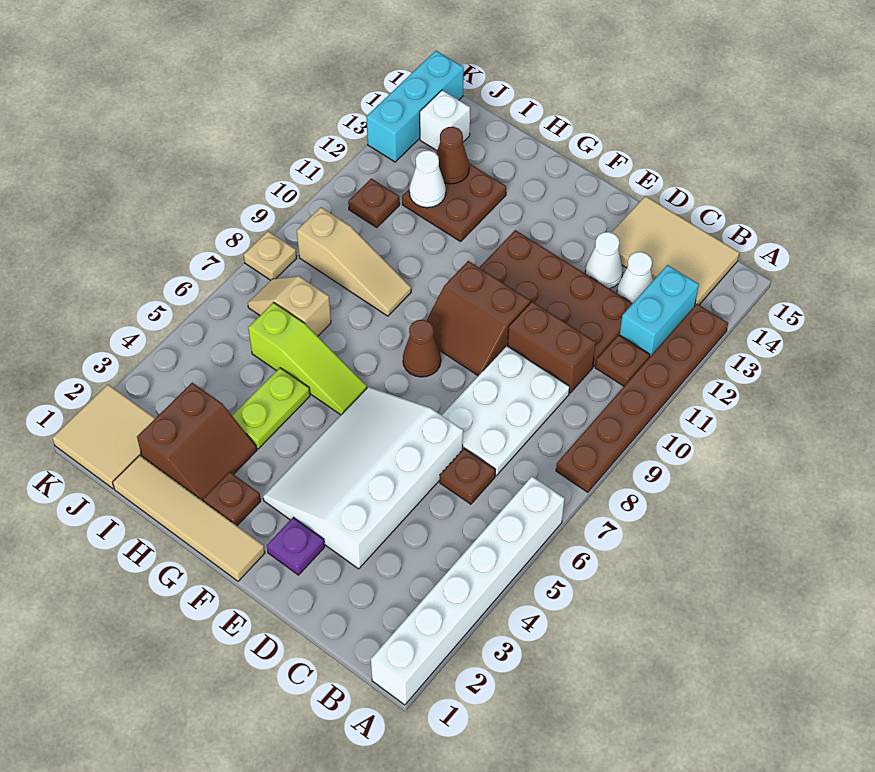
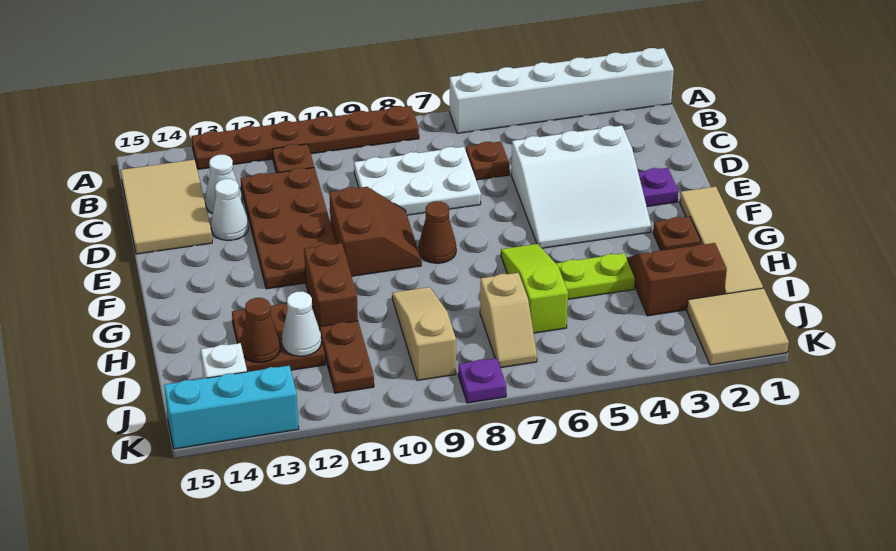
cyan 1x2 brick [620,265,699,356] -> none
brown 1x2 brick [508,302,596,393] -> brown 1x2 brick moved to [304,243,358,329]
white 3x4 slope [263,387,463,569] -> white 3x3 slope [511,126,651,248]
brown 1x1 plate [348,178,400,227] -> brown 1x2 plate [320,321,374,393]
tan 1x1 plate [244,231,297,280] -> purple 1x1 plate [458,358,506,403]

